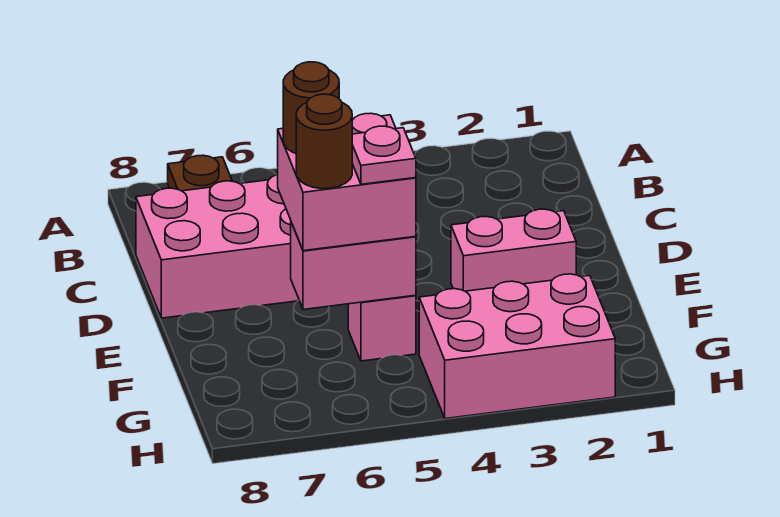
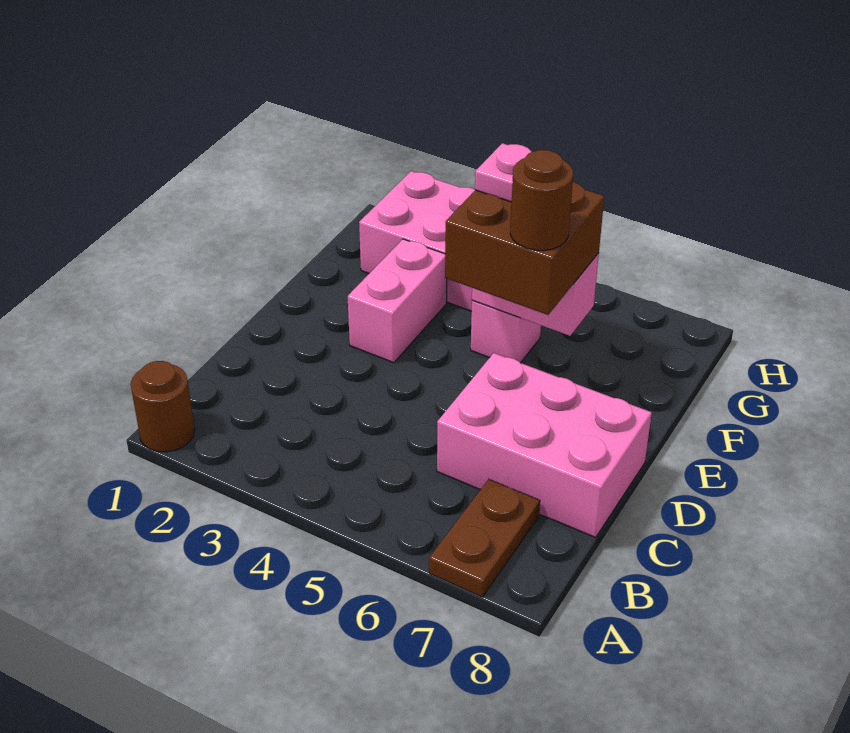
pink 1x2 brick [451,209,576,291] -> pink 1x2 brick turned to [348,239,447,363]
pink 2x2 brick [278,113,416,251] -> brown 2x2 brick [445,182,604,315]
brown 1x1 round brick [296,94,352,189] -> brown 1x1 round brick moved to [131,361,195,452]

